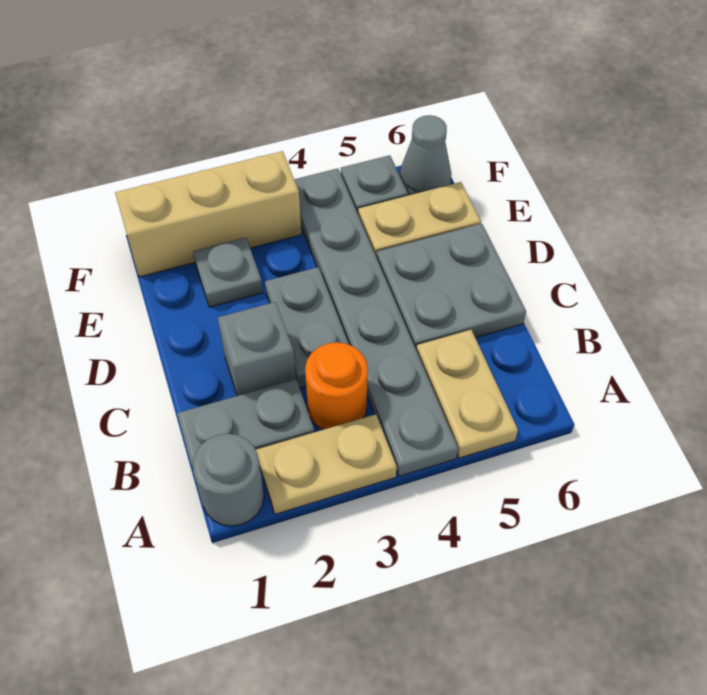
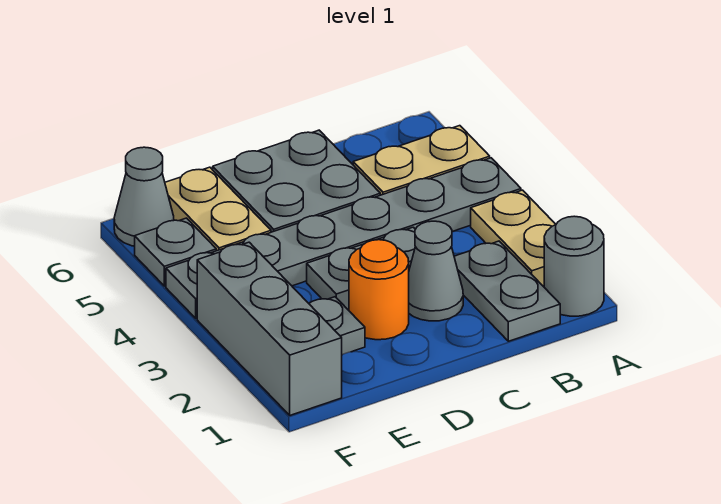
orange 1x1 round brick [305,342,368,430] -> orange 1x1 round brick moved to [349,240,409,340]
grey 1x1 brick [218,302,296,396] -> grey 1x1 cone [409,221,463,321]
tan 1x3 brick [115,151,301,277] -> grey 1x3 brick [197,242,342,415]

